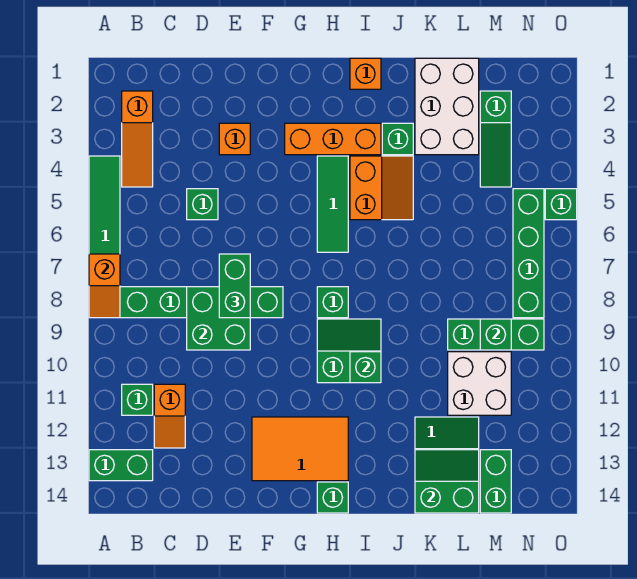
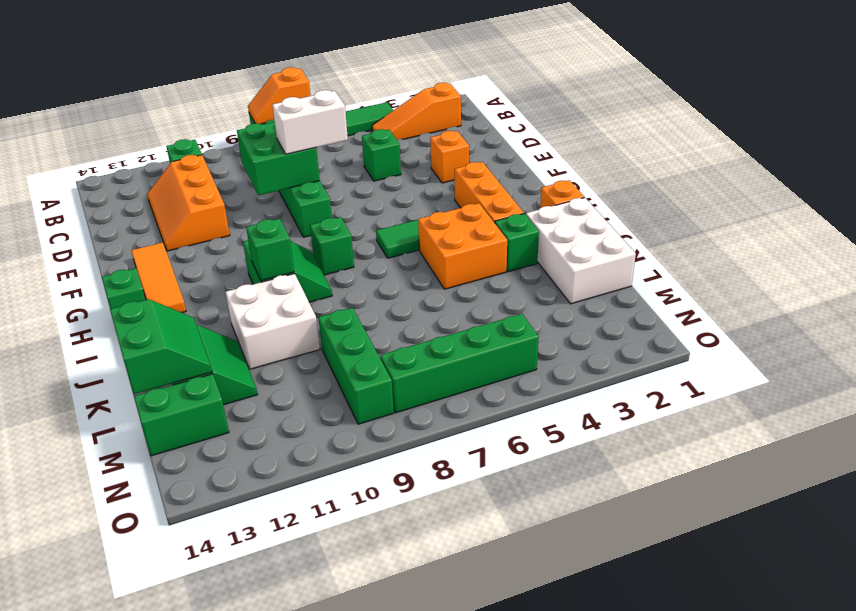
green 1x2 brick [89,450,153,481] -> none
orange 1x2 slope [154,384,185,448] -> orange 2x3 slope [147,155,230,251]
green 1x2 brick [219,254,250,318] -> white 1x2 brick [272,90,348,154]
orange 2x3 tile [252,417,348,481] -> orange 1x3 tile [131,242,186,313]
orange 2x2 slope [350,156,413,220] -> orange 2x2 brick [418,203,507,289]
white 2x3 brick [415,58,479,155] -> white 2x3 brick turned to [526,198,636,304]
white 2x2 brick [448,352,511,415] -> white 2x2 brick moved to [226,274,320,369]
green 1x3 slope [480,91,511,187] -> none
green 1x1 brick [480,319,511,350] -> none
green 1x1 brick [545,189,577,220] -> none

